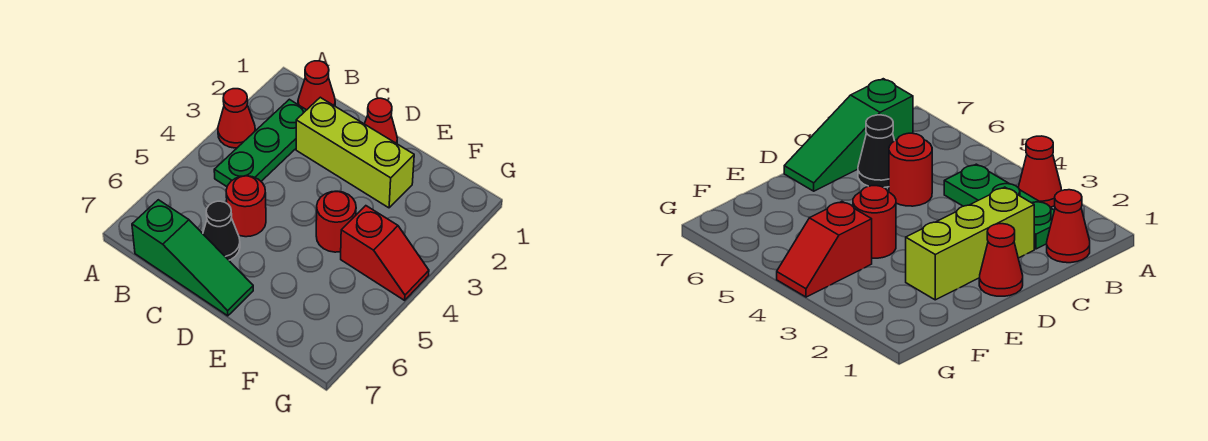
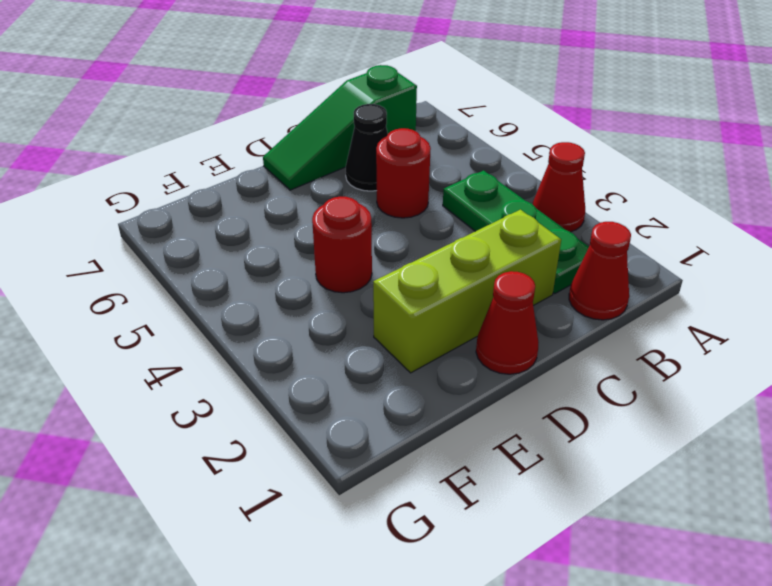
red 1x2 slope [341,206,429,300] -> none

